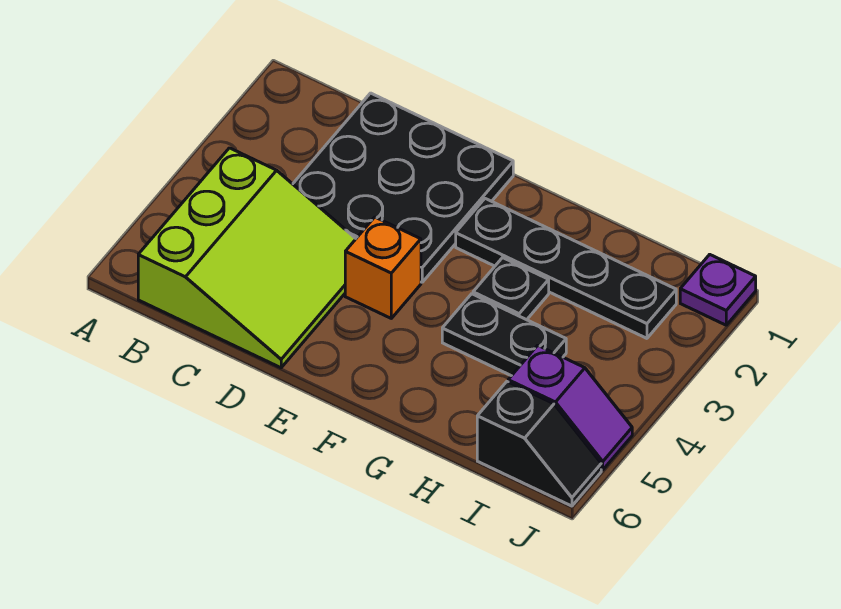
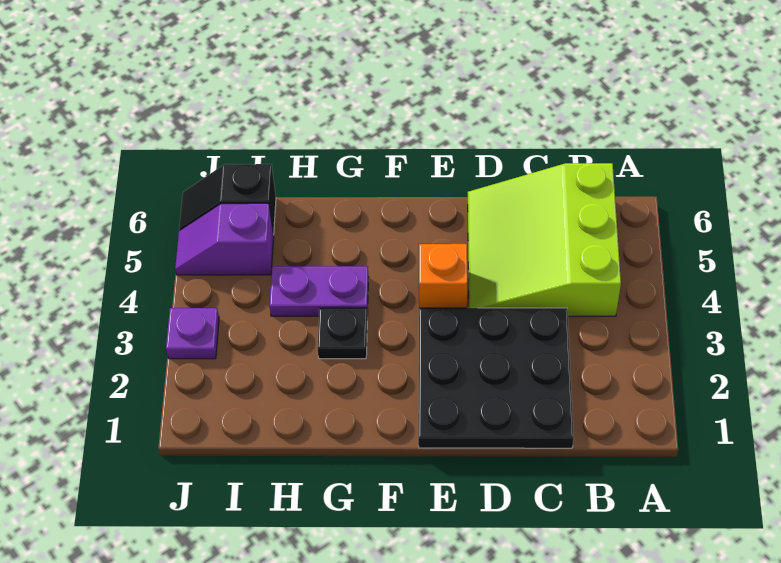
black 1x4 plate [456,199,676,338] -> none
black 1x2 plate [442,294,566,376] -> purple 1x2 plate [270,266,369,316]
purple 1x1 plate [680,254,756,325] -> purple 1x1 plate moved to [166,308,219,359]

